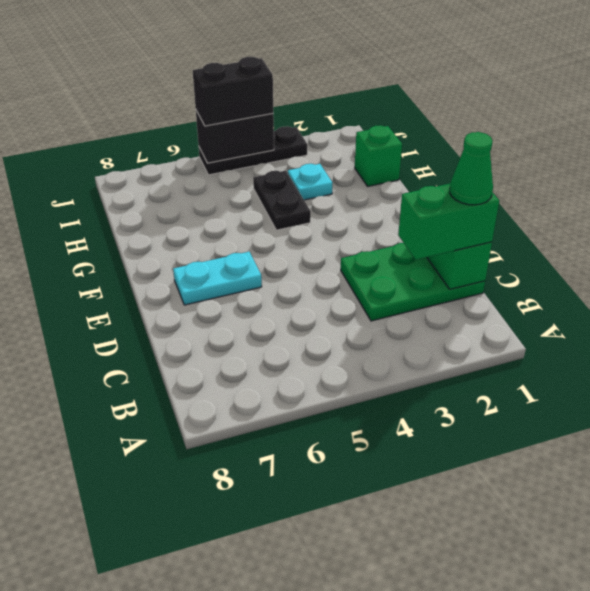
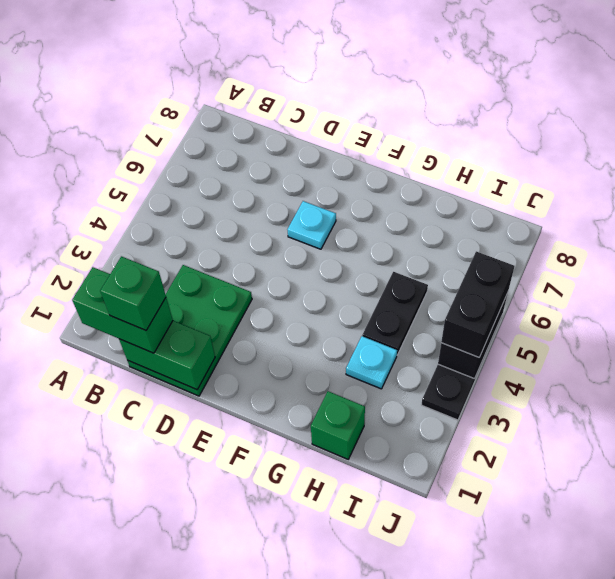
green 1x2 brick [398,184,499,260] -> green 1x2 brick turned to [72,267,173,353]
green 1x1 cone [450,132,493,205] -> green 1x1 brick [100,256,166,330]
cyan 1x2 plate [173,252,262,305] -> cyan 1x1 plate [287,201,336,249]
black 1x2 plate [253,171,311,230] -> black 1x2 plate turned to [362,272,428,355]

